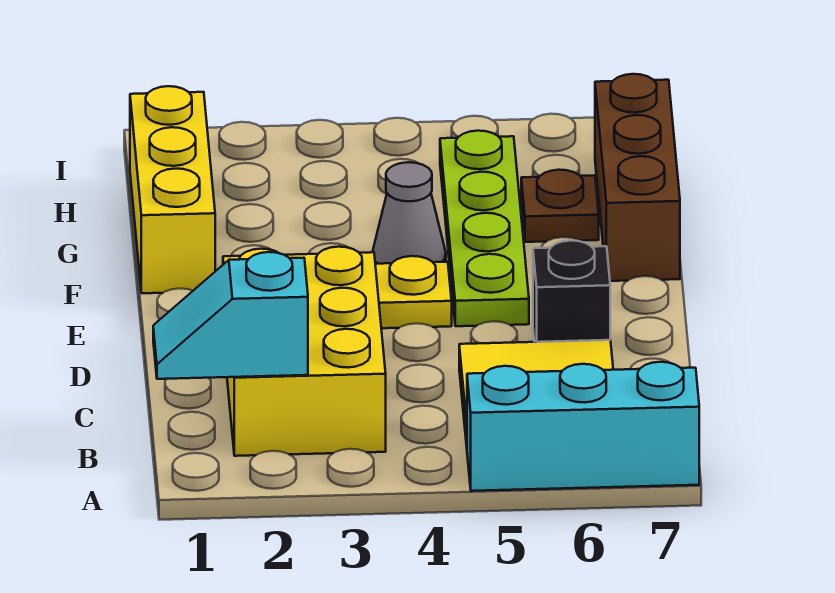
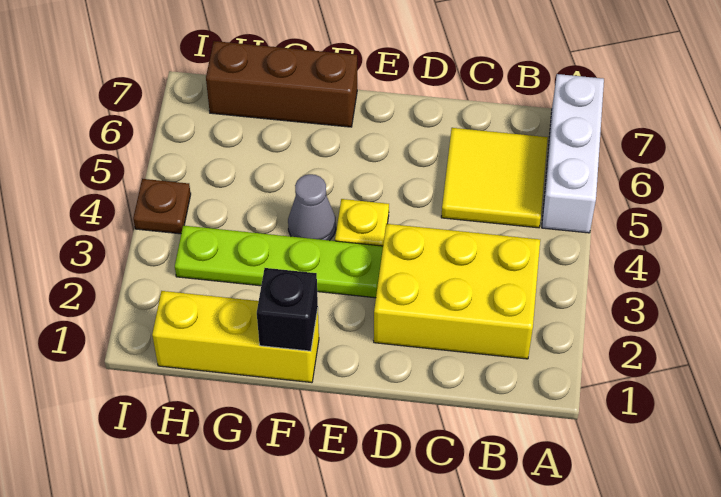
cyan 1x3 brick [467,362,699,491] -> white 1x3 brick [542,74,604,233]
cyan 1x2 slope [153,252,308,379] -> none
black 1x1 brick [533,241,610,342] -> black 1x1 brick moved to [257,268,318,351]
lime 1x4 plate [440,131,529,326] -> lime 1x4 plate moved to [175,226,383,298]
brown 1x1 plate [521,170,599,242] -> brown 1x1 plate moved to [133,179,191,234]

